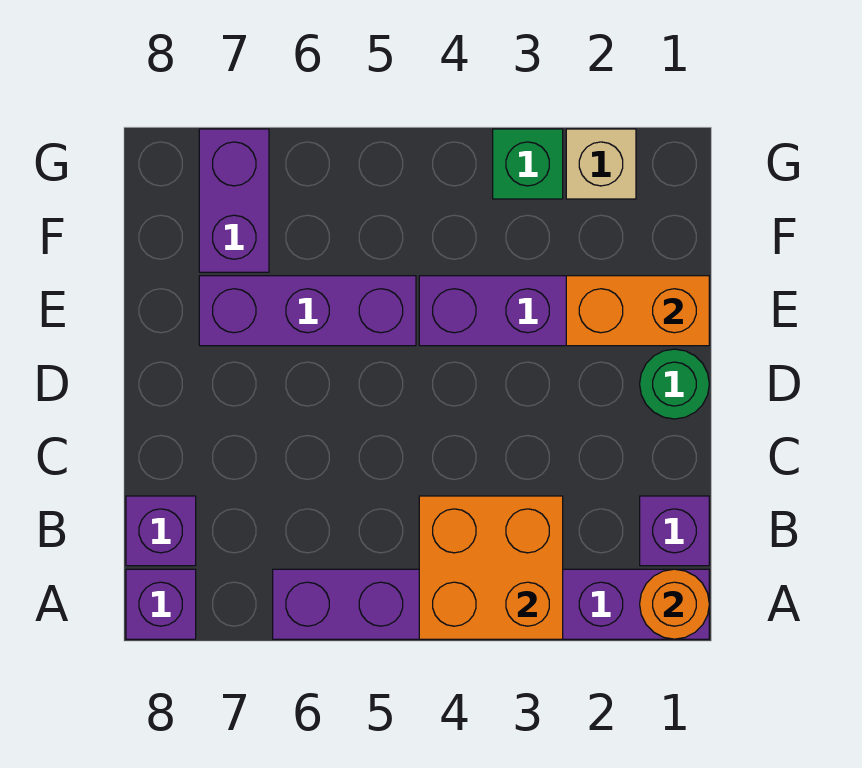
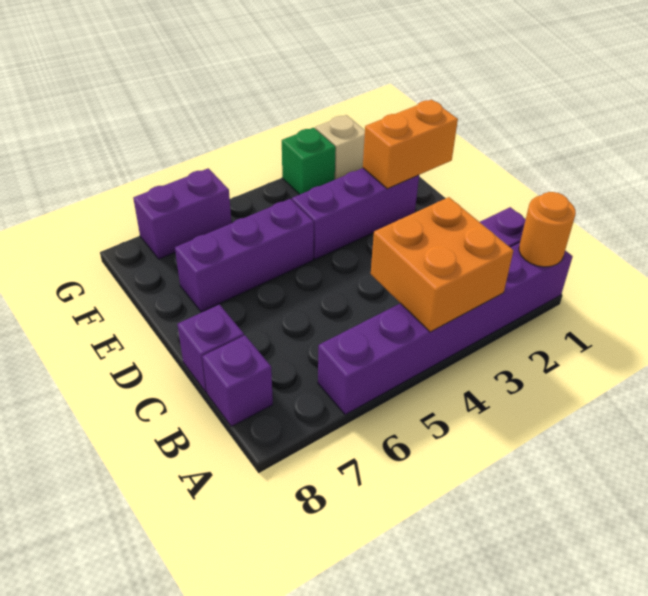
purple 1x1 brick [126,569,196,639] -> purple 1x1 brick moved to [178,304,244,393]
green 1x1 round brick [640,349,709,419] -> none
purple 1x2 brick [199,129,269,272] -> purple 1x2 brick turned to [133,168,231,259]

